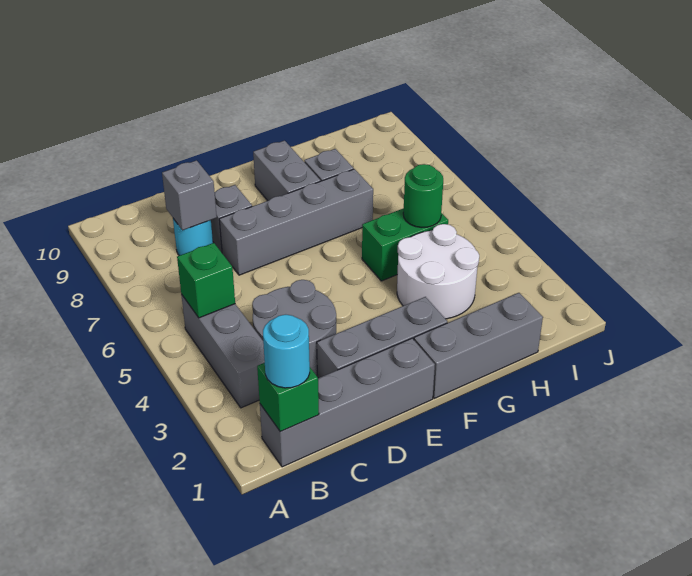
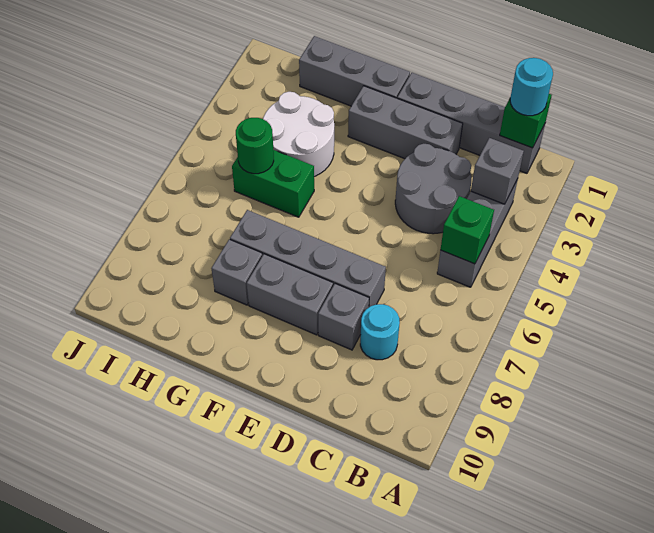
grey 1x1 brick [162,160,217,230] -> grey 1x1 brick moved to [471,138,524,204]
grey 1x2 brick [253,141,320,201] -> grey 1x2 brick turned to [247,254,333,335]

